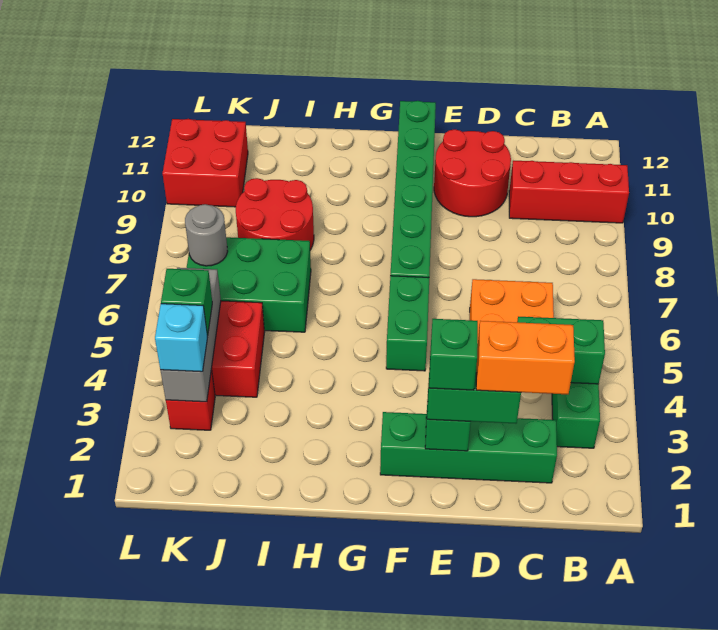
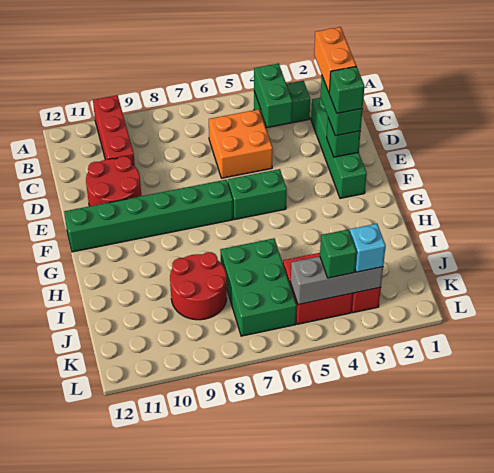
grey 1x1 round brick [185,204,228,266] -> none
red 2x2 brick [162,119,248,207] -> none

